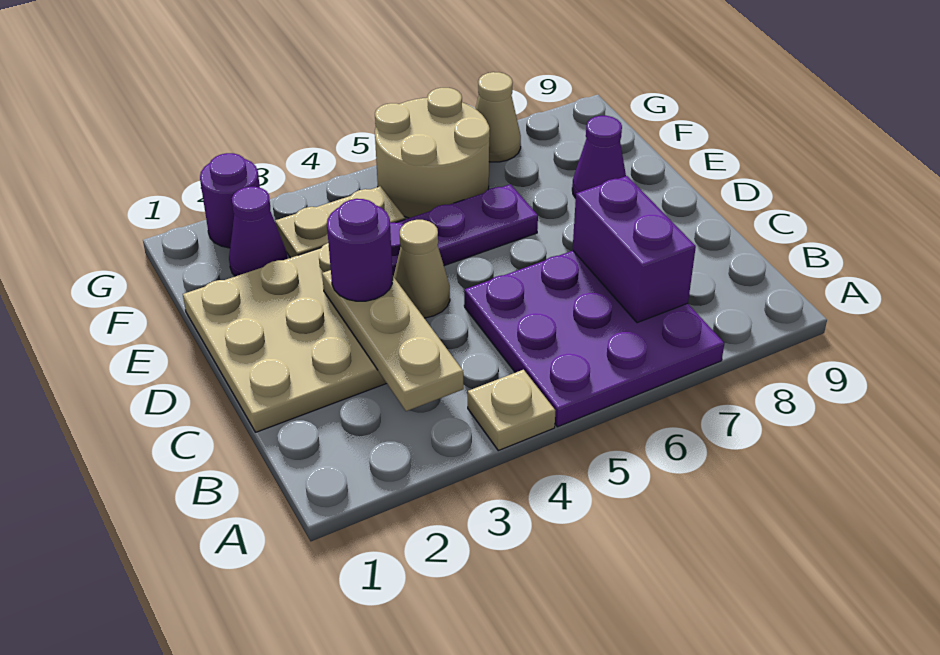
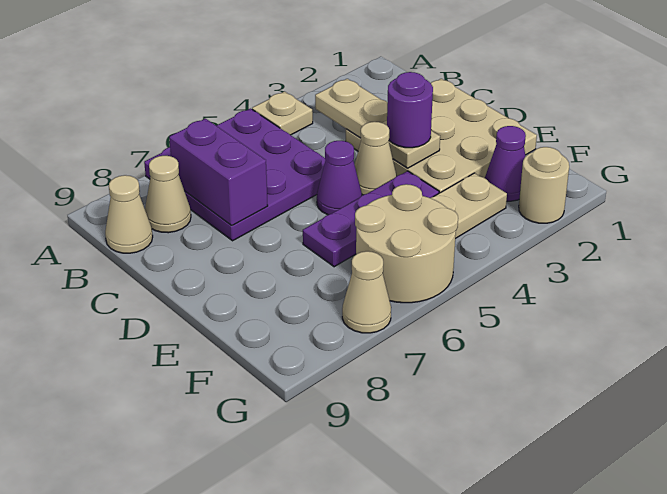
none -> tan 1x1 cone [145,156,191,233]
none -> tan 1x1 cone [105,175,153,253]
purple 1x1 cone [572,116,626,198] -> purple 1x1 cone moved to [317,141,362,215]
purple 1x1 round brick [200,153,260,248] -> tan 1x1 round brick [519,147,569,223]

